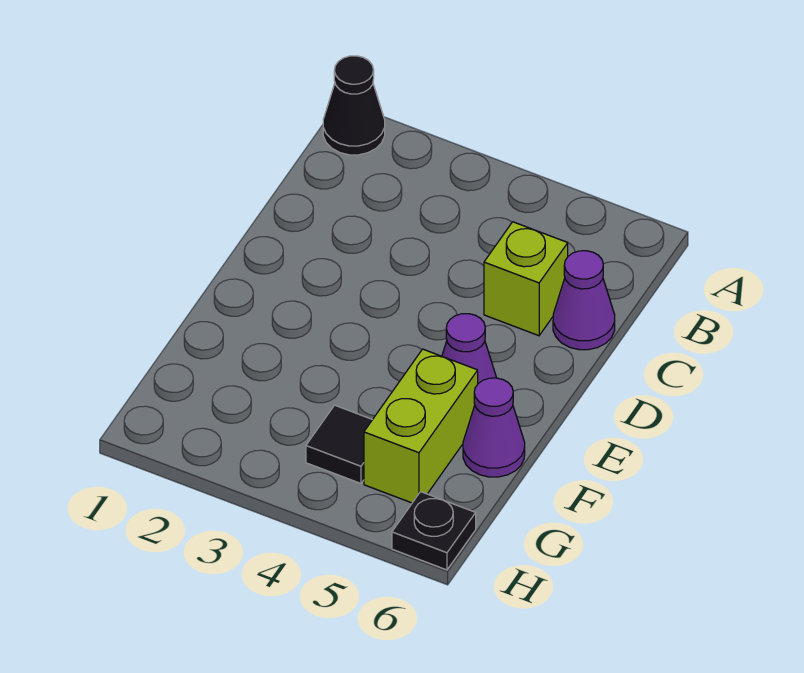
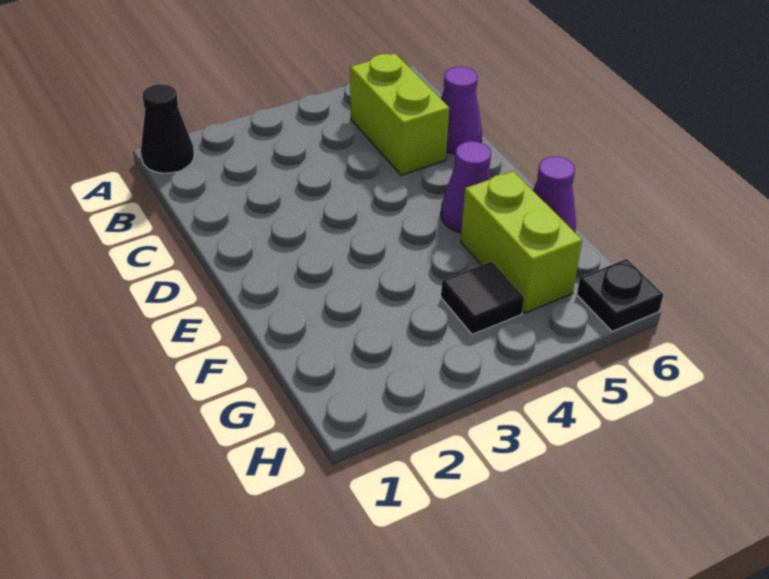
lime 1x1 brick [484,222,568,336] -> lime 1x2 brick [350,54,449,175]

